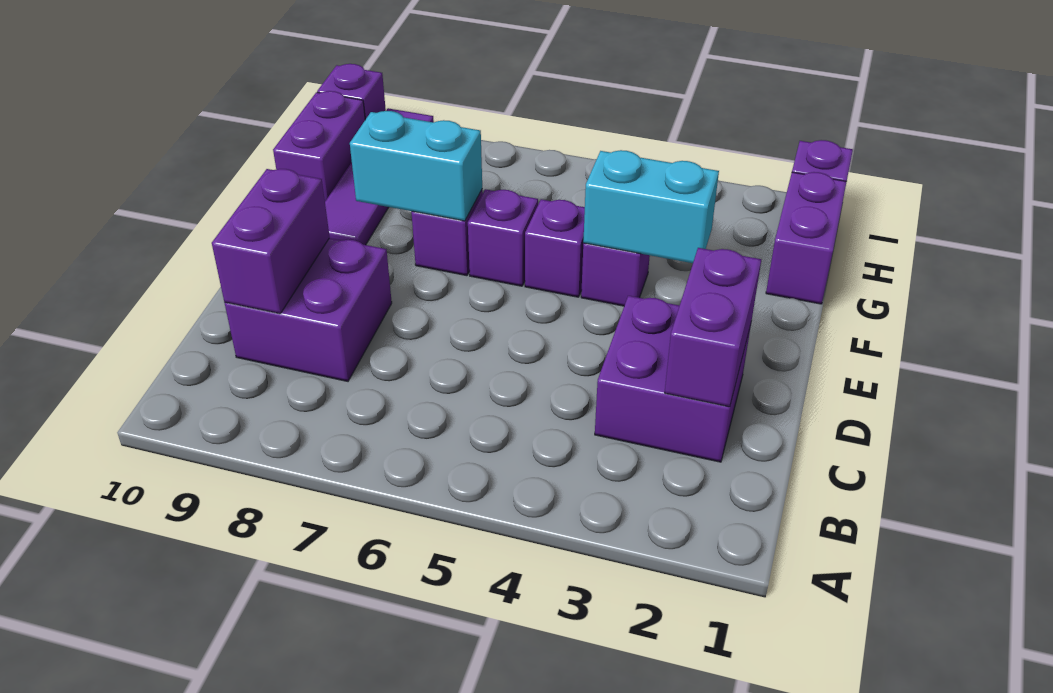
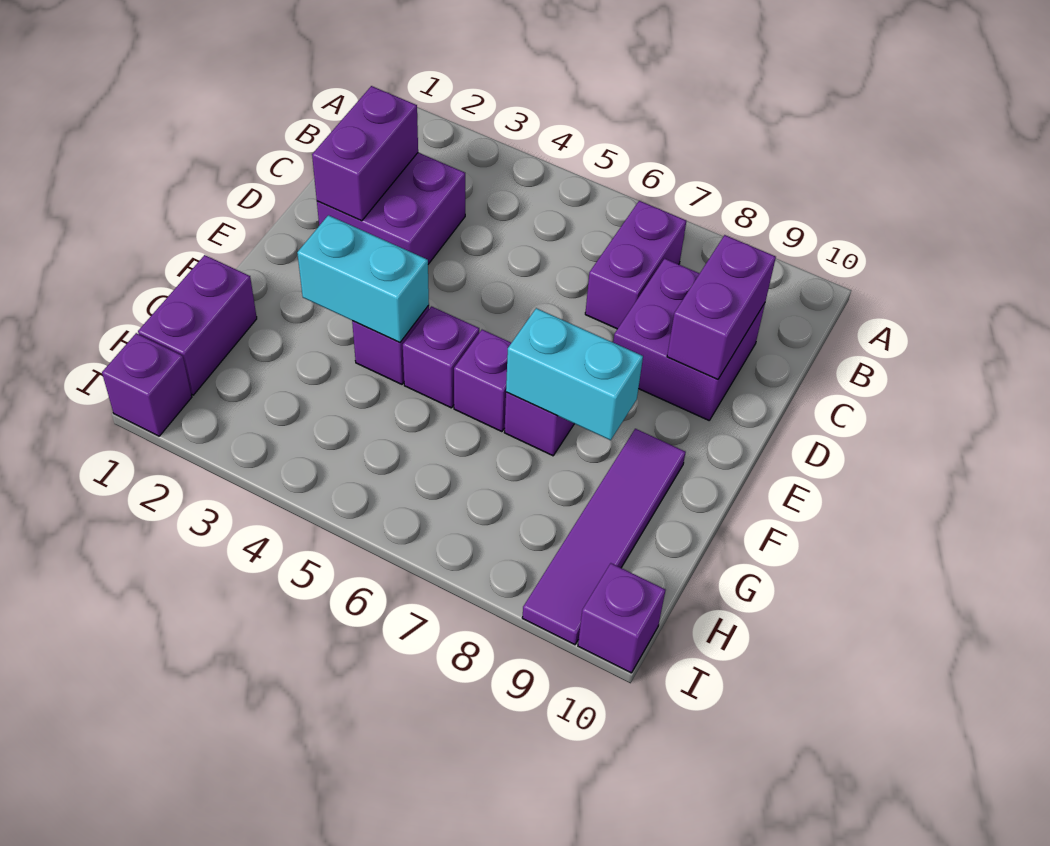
purple 1x2 brick [273,91,365,201] -> purple 1x2 brick moved to [585,201,686,329]

